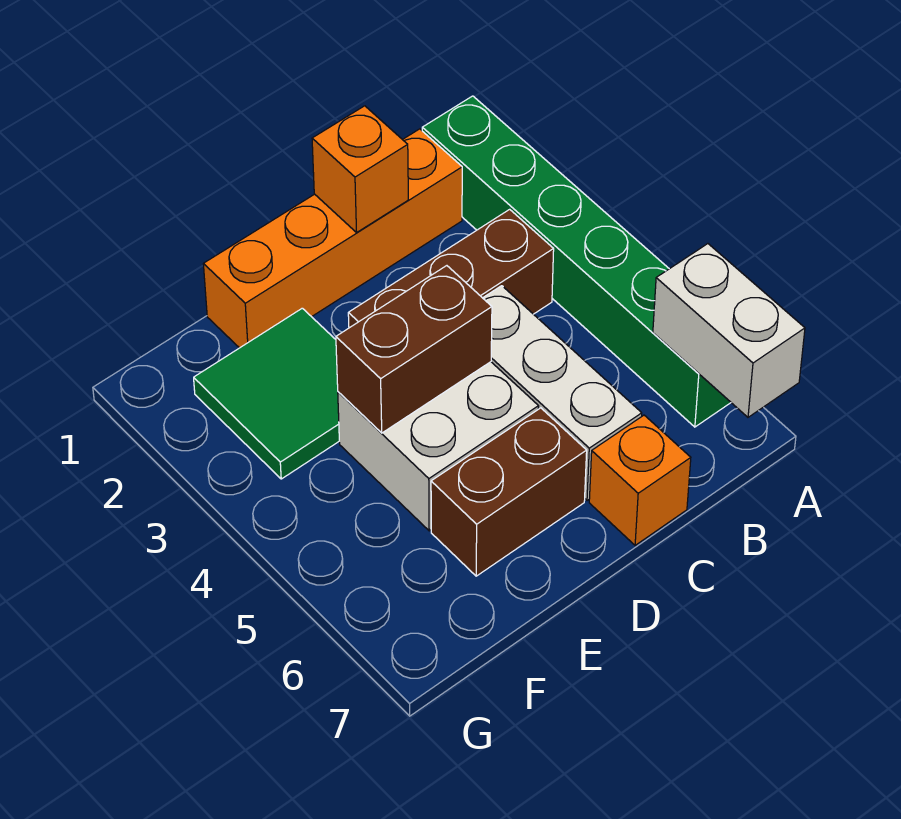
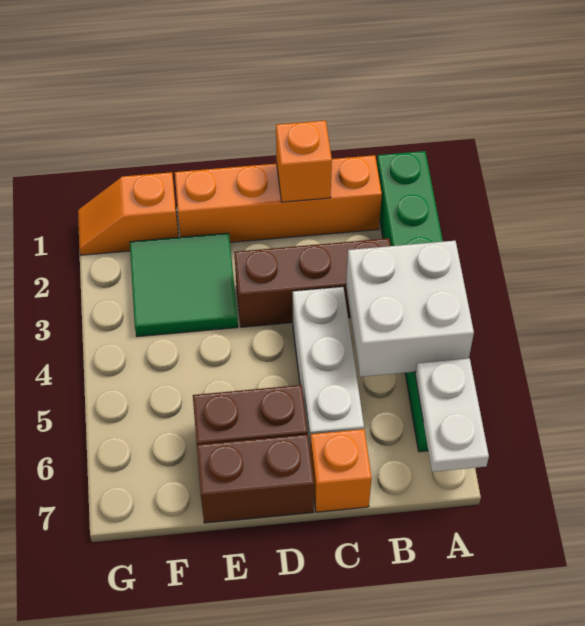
white 1x2 brick [653,244,805,417] -> white 1x2 plate [415,358,489,472]
white 2x2 brick [338,362,539,531] -> white 2x2 brick moved to [346,241,474,377]
brown 1x2 brick [336,266,492,433] -> brown 1x2 brick moved to [197,434,314,523]
none -> orange 1x2 slope [78,172,178,255]

